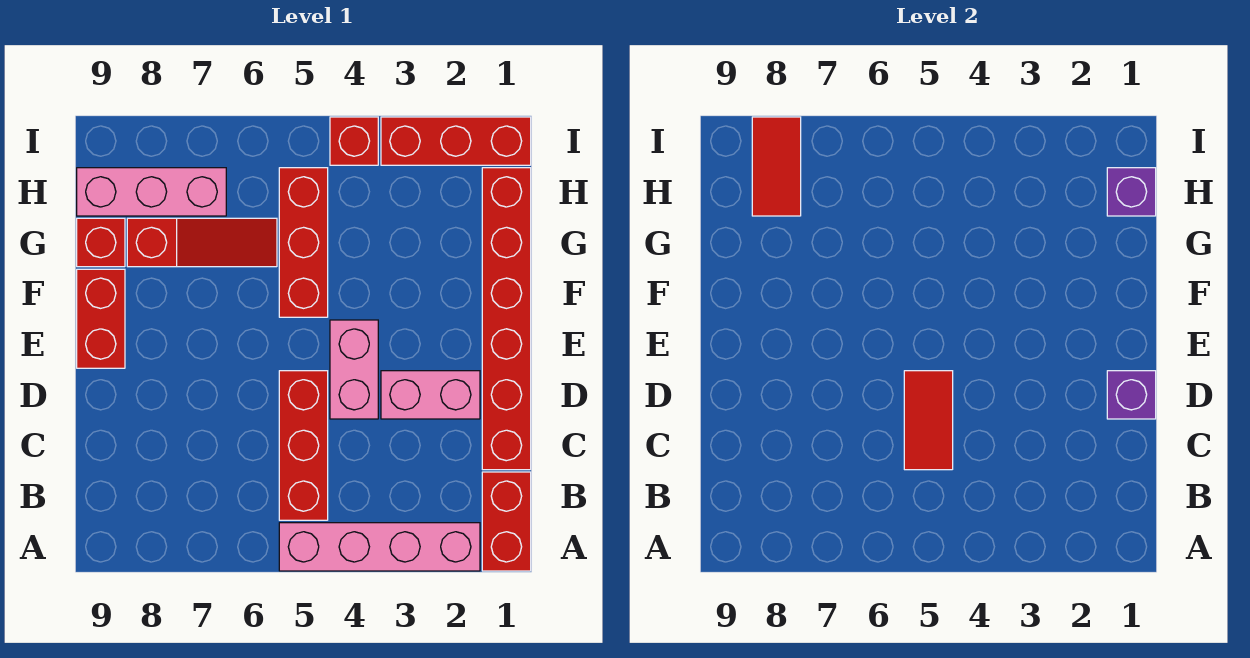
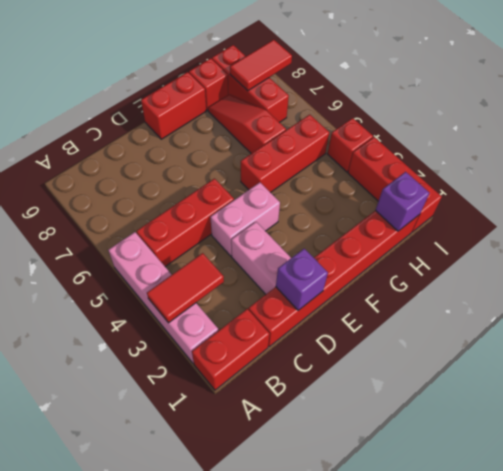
red 1x2 tile [904,371,953,470] -> red 1x2 tile moved to [147,253,224,323]
red 1x3 slope [127,218,277,267] -> red 1x3 slope turned to [208,94,286,154]
pink 1x3 brick [77,168,226,216] -> red 1x3 brick [212,45,289,123]

